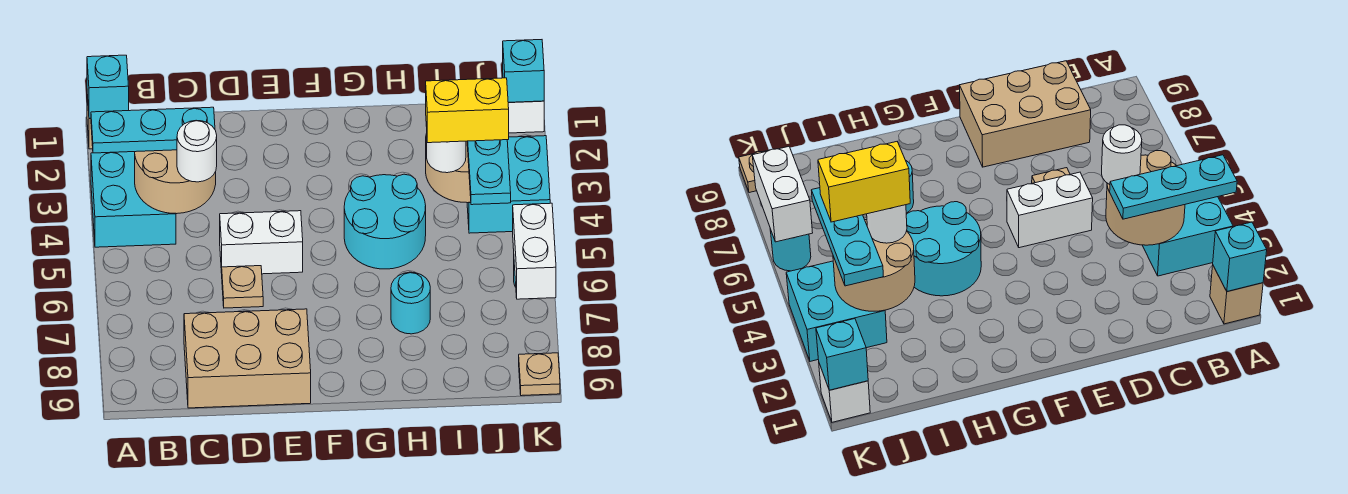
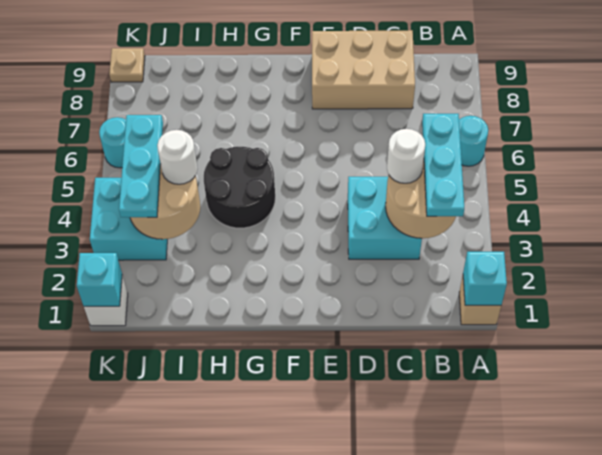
cyan 2x2 brick [91,152,176,247] -> cyan 2x2 brick moved to [348,177,422,259]
cyan 1x3 plate [91,107,215,153] -> cyan 1x3 plate turned to [422,114,464,216]
white 1x2 brick [220,211,303,274] -> none
tan 1x1 plate [222,266,263,308] -> none
cyan 2x2 round brick [344,174,426,269] -> black 2x2 round brick [204,147,275,228]
cyan 1x1 round brick [391,272,430,334] -> cyan 1x1 round brick moved to [459,116,488,166]
yellow 1x2 brick [426,78,509,143] -> none
white 1x2 brick [513,203,556,299] -> none

